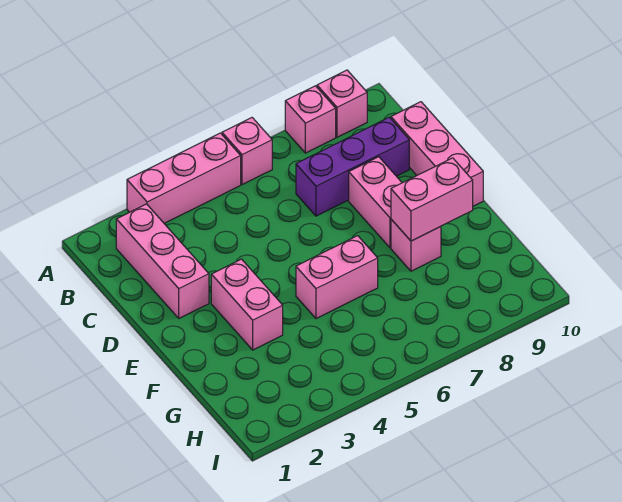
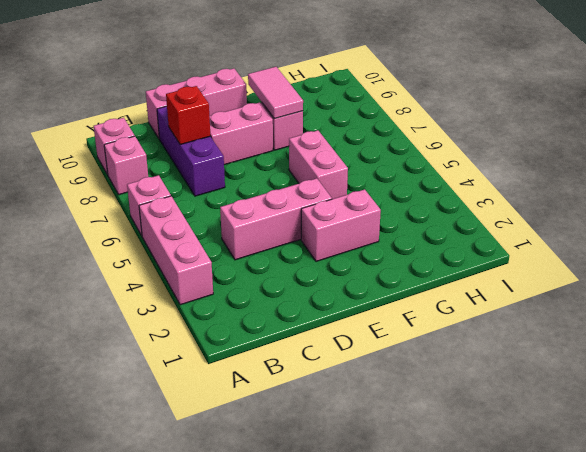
pink 1x3 brick [116,204,209,318] -> pink 1x3 brick moved to [220,178,332,260]
none -> red 1x1 brick [166,86,210,145]
pink 1x2 brick [391,158,473,241] -> pink 1x2 tile [248,67,303,119]

